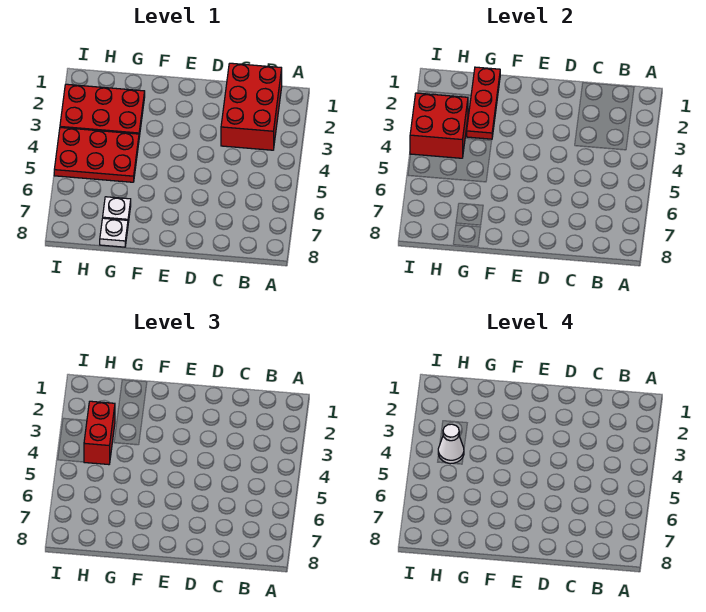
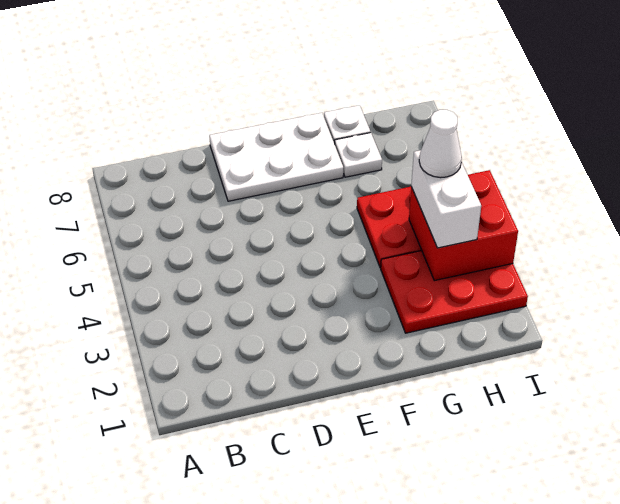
red 2x3 brick [221,63,282,150] -> none
none -> white 2x3 plate [209,113,343,201]
red 1x3 plate [467,67,500,139] -> none
red 1x2 brick [84,401,115,465] -> white 1x2 brick [411,150,481,248]

